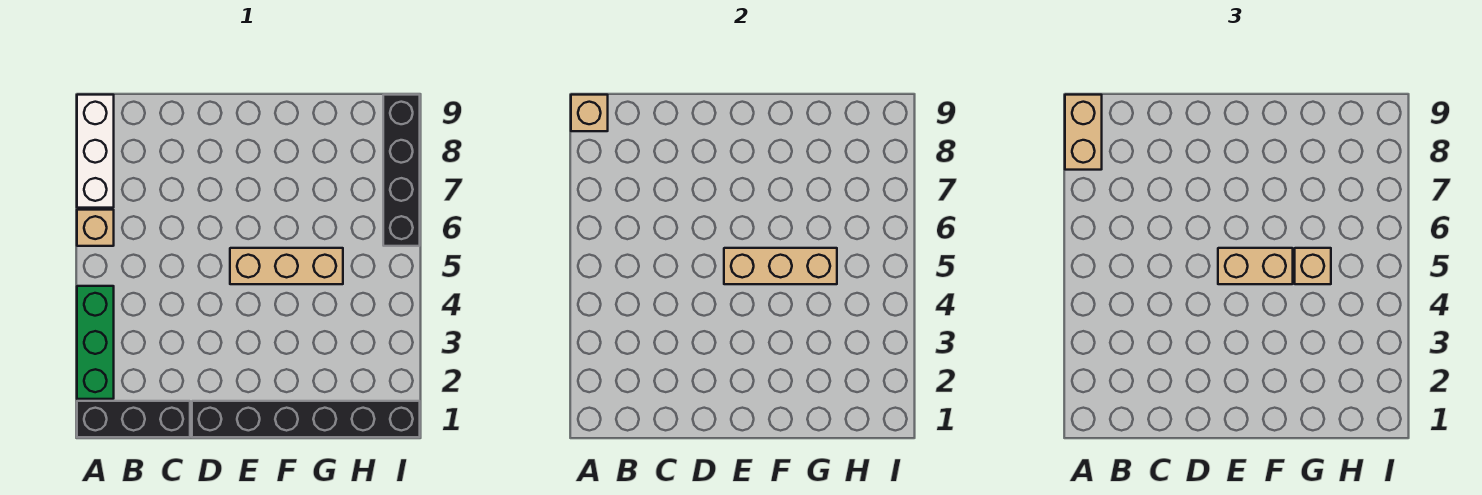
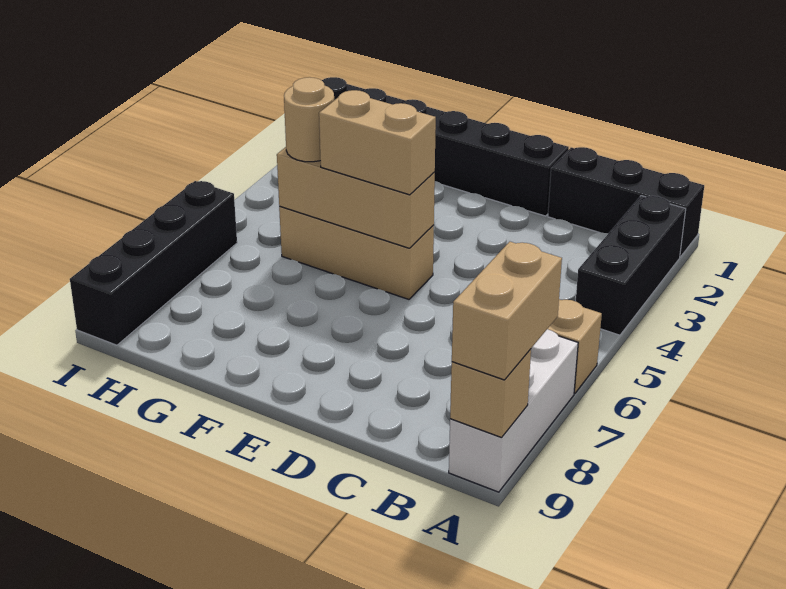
green 1x3 brick [77,286,114,399] -> black 1x3 brick [576,196,686,335]
tan 1x1 brick [1295,248,1331,284] -> tan 1x1 round brick [284,77,334,162]

